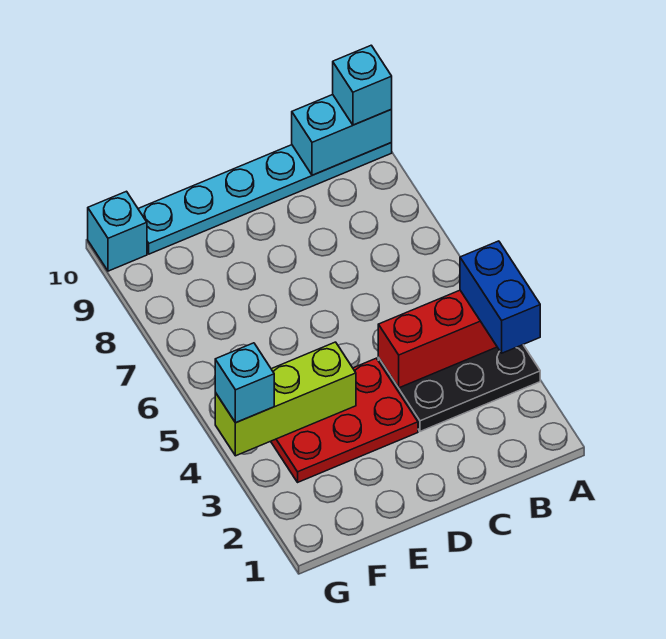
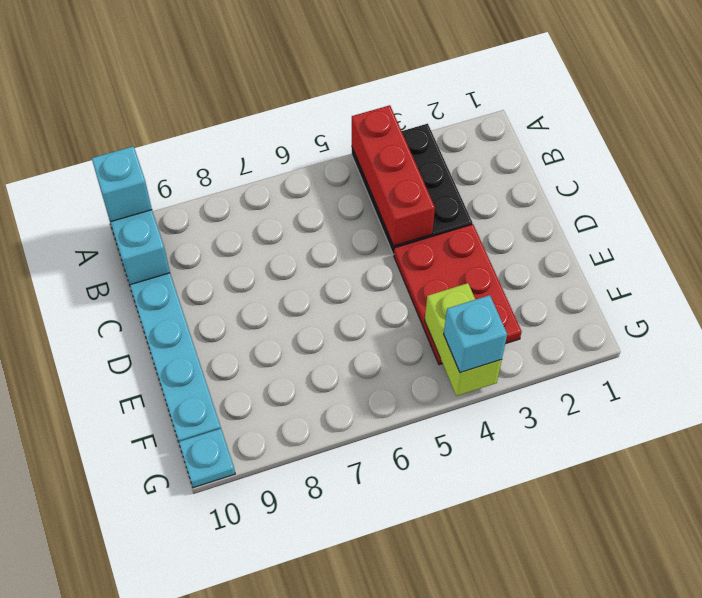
blue 1x2 brick [460,241,540,353] -> none
lime 1x3 brick [215,342,356,456] -> lime 1x2 brick [425,283,502,396]
cyan 1x1 brick [88,191,147,271] -> cyan 1x1 plate [179,429,235,488]

